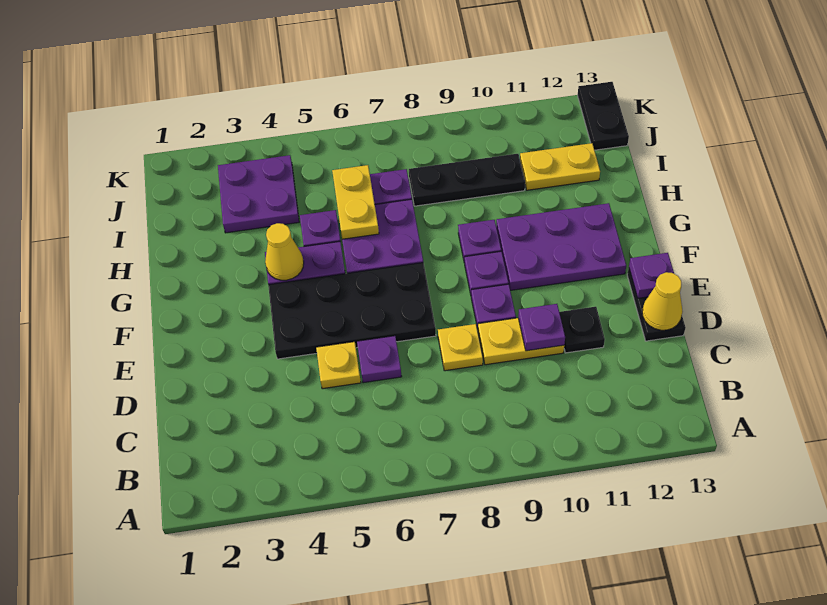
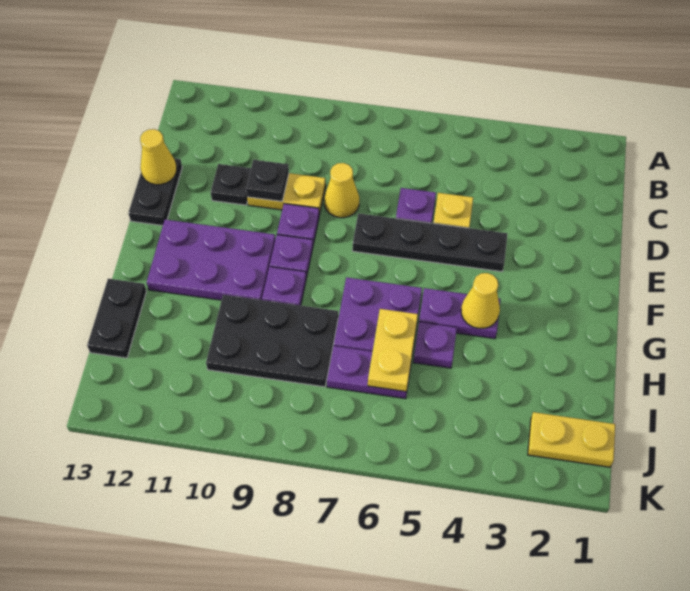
yellow 1x1 plate [438,324,483,371] -> yellow 1x1 cone [324,163,359,218]
purple 1x1 plate [518,304,565,351] -> black 1x1 plate [246,160,289,201]
black 2x4 plate [268,263,436,359] -> black 1x4 plate [352,213,507,272]
purple 1x1 plate [629,253,674,298] -> none
purple 2x2 plate [218,155,299,233] -> none
black 1x3 plate [409,154,525,206] -> black 2x3 plate [206,295,338,387]
yellow 1x2 plate [520,143,600,190] -> yellow 1x2 plate moved to [528,412,615,467]
black 1x2 plate [578,82,629,150] -> black 1x2 plate moved to [87,279,146,358]

